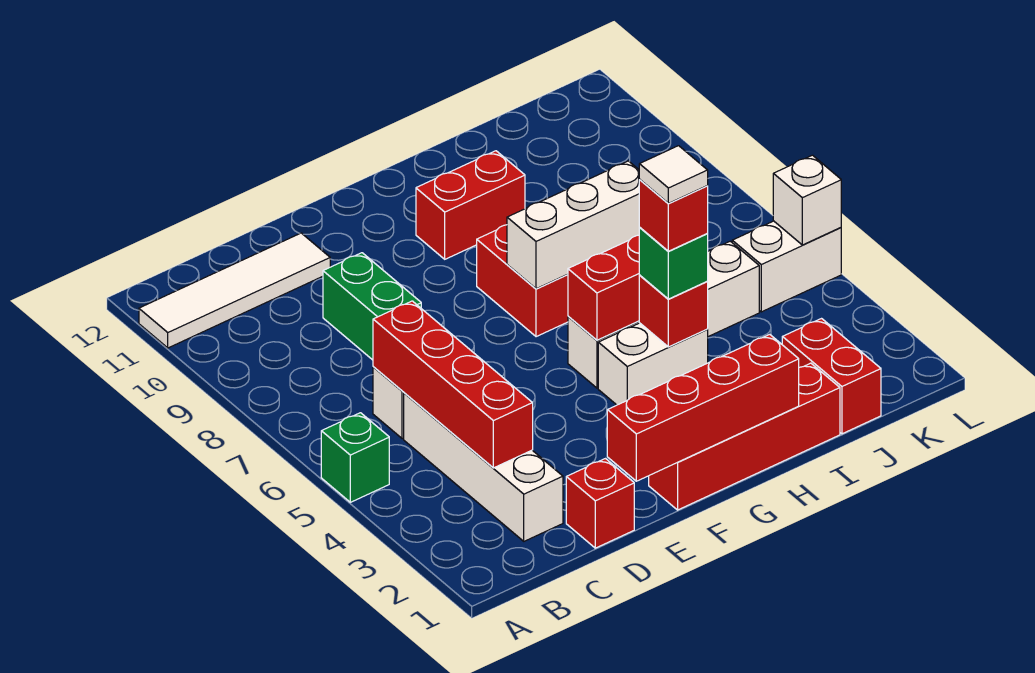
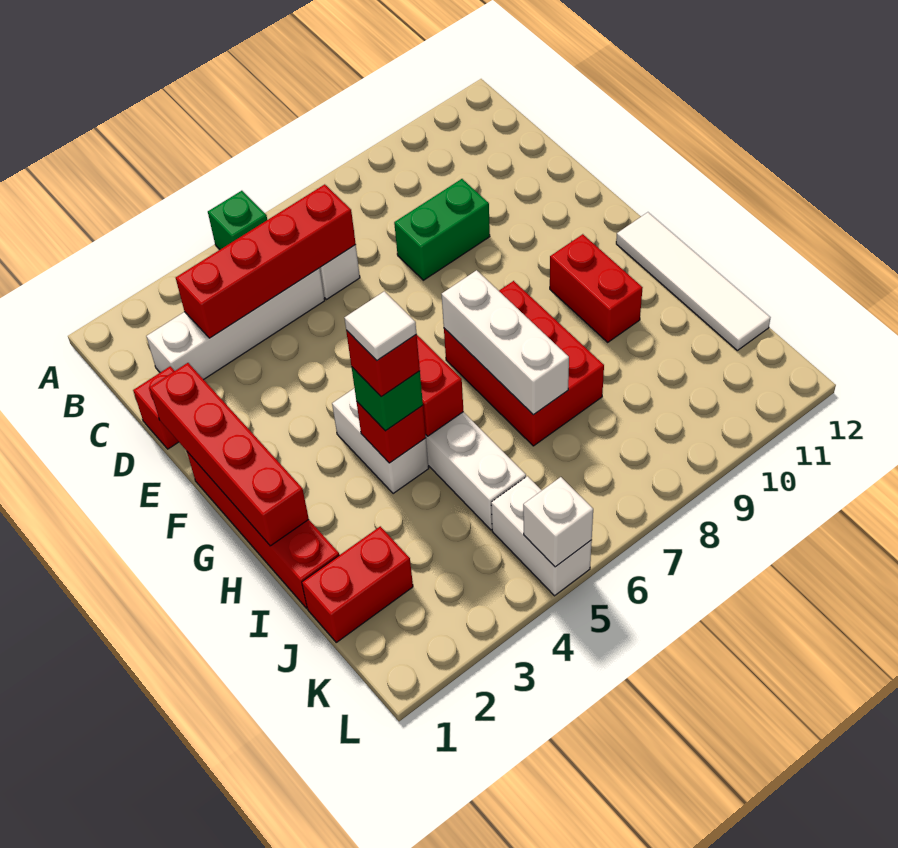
white 1x4 tile [139,233,330,348] -> white 1x4 tile moved to [616,212,770,350]

